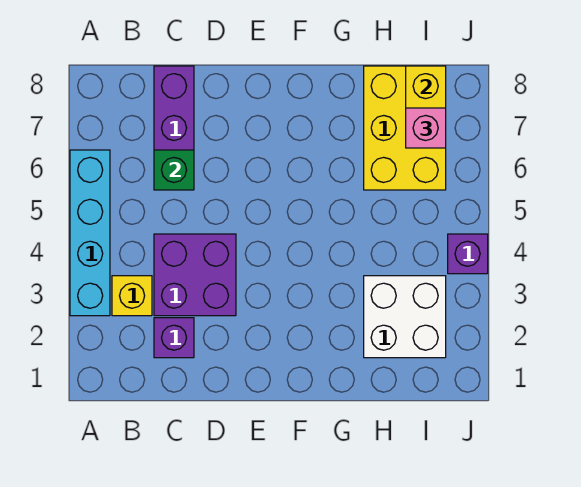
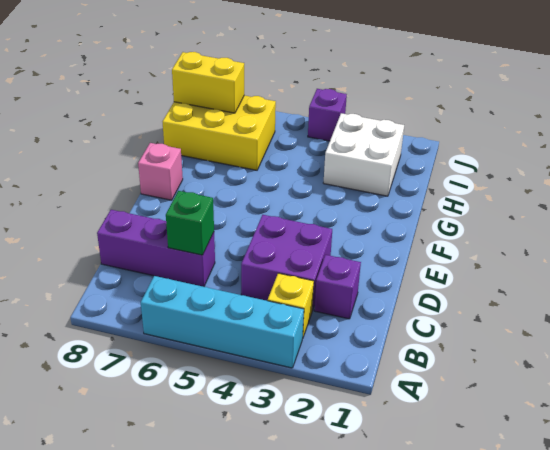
pink 1x1 brick [406,108,446,148] -> pink 1x1 brick moved to [138,143,183,200]

